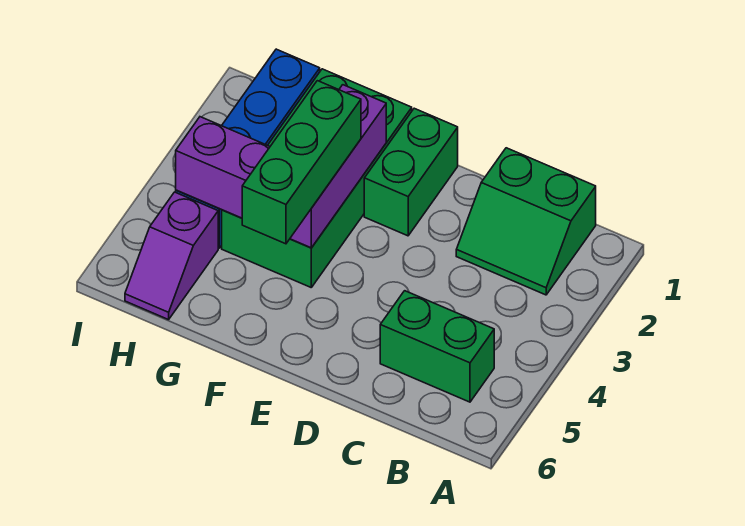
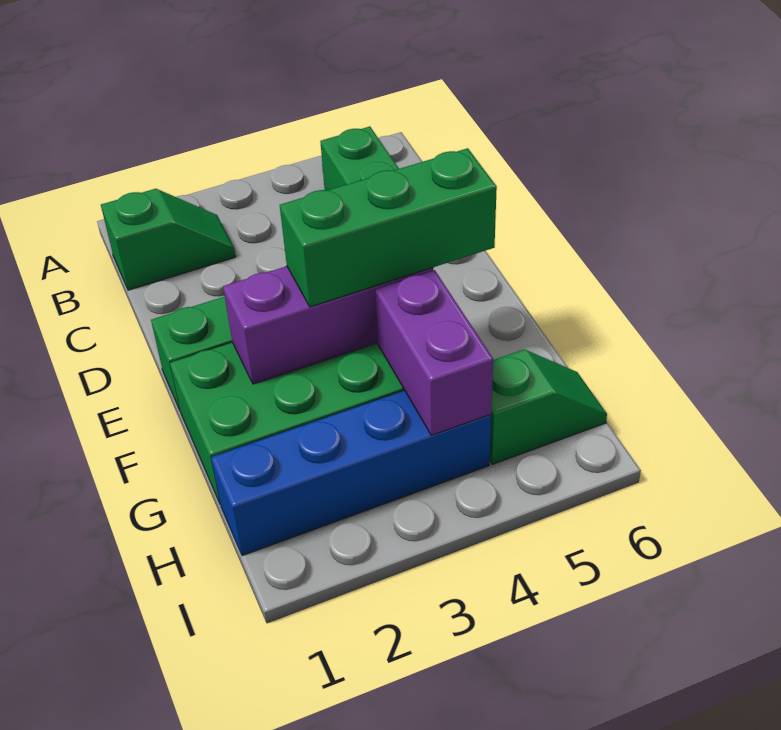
green 2x2 slope [456,148,596,295] -> green 1x2 slope [101,189,236,290]
purple 1x2 slope [125,192,218,320] -> green 1x2 slope [490,349,607,464]

